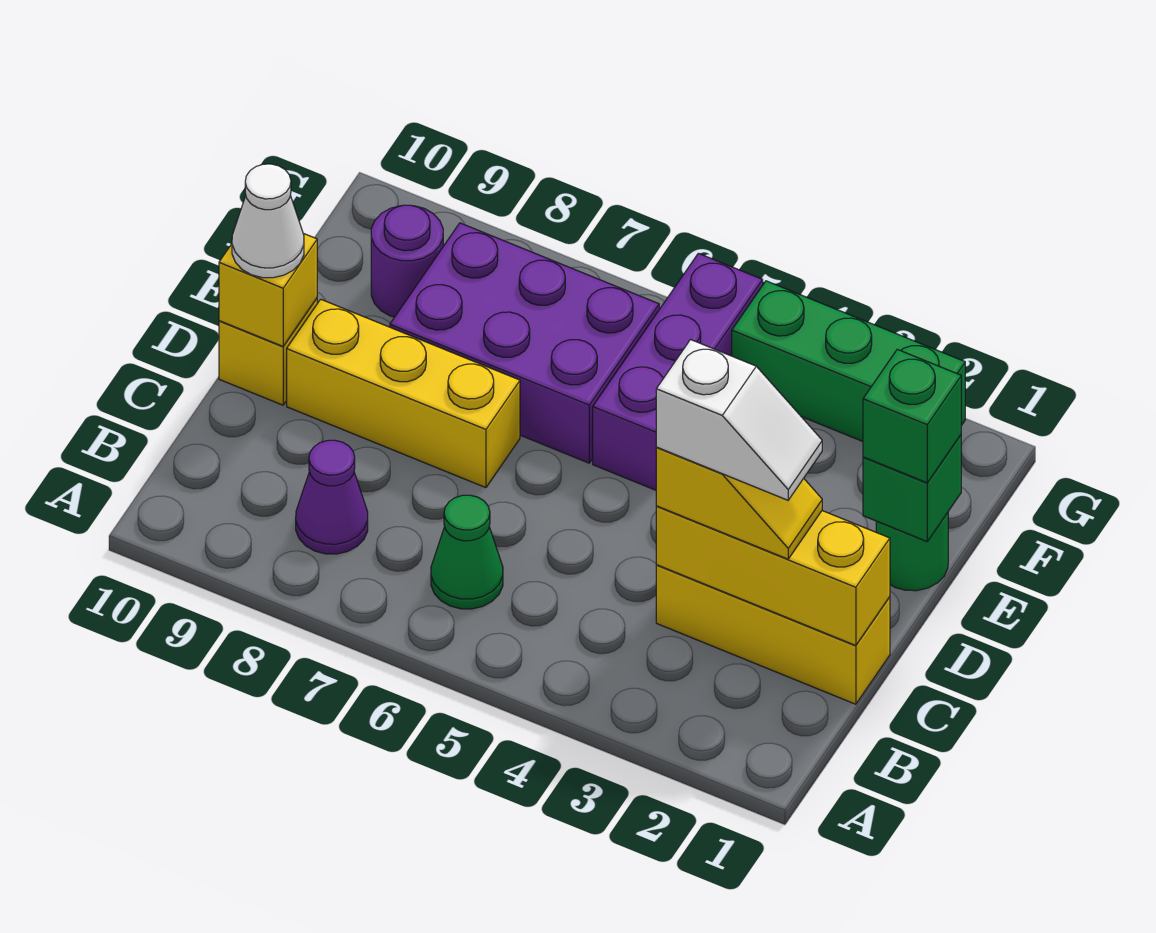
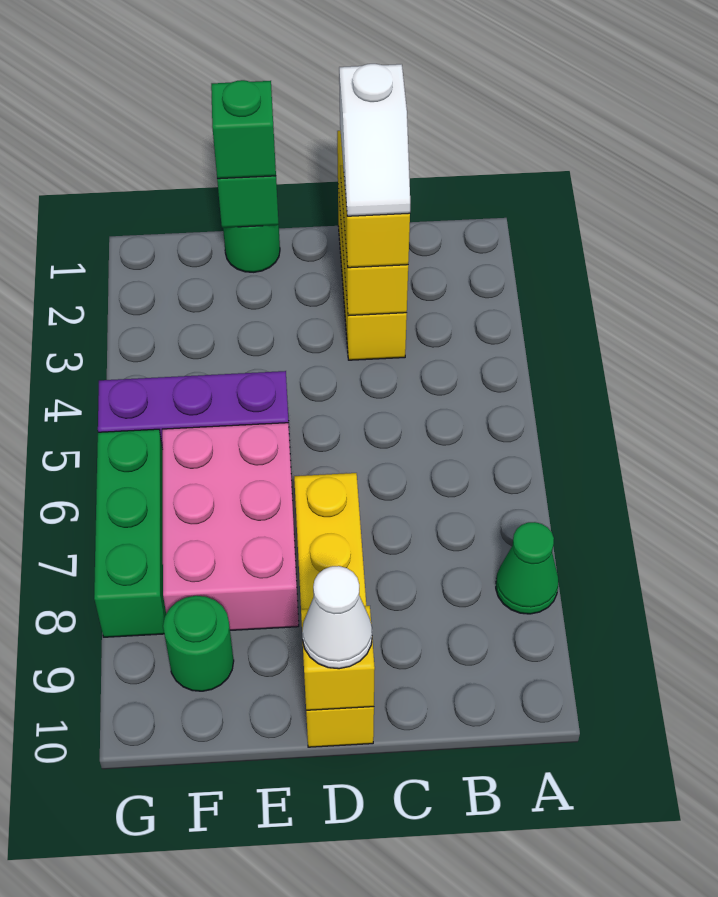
green 1x1 cone [431,495,503,609] -> green 1x1 cone moved to [496,522,558,614]
purple 1x1 cone [296,440,368,554] -> none
white 1x2 slope [656,340,822,500] -> white 1x2 slope turned to [339,64,410,216]
purple 2x3 brick [390,223,659,463] -> pink 2x3 brick [162,423,299,630]
purple 1x1 round brick [371,205,443,317] -> green 1x1 round brick [163,596,234,691]
green 1x3 brick [732,281,965,441] -> green 1x3 brick moved to [94,429,166,637]

